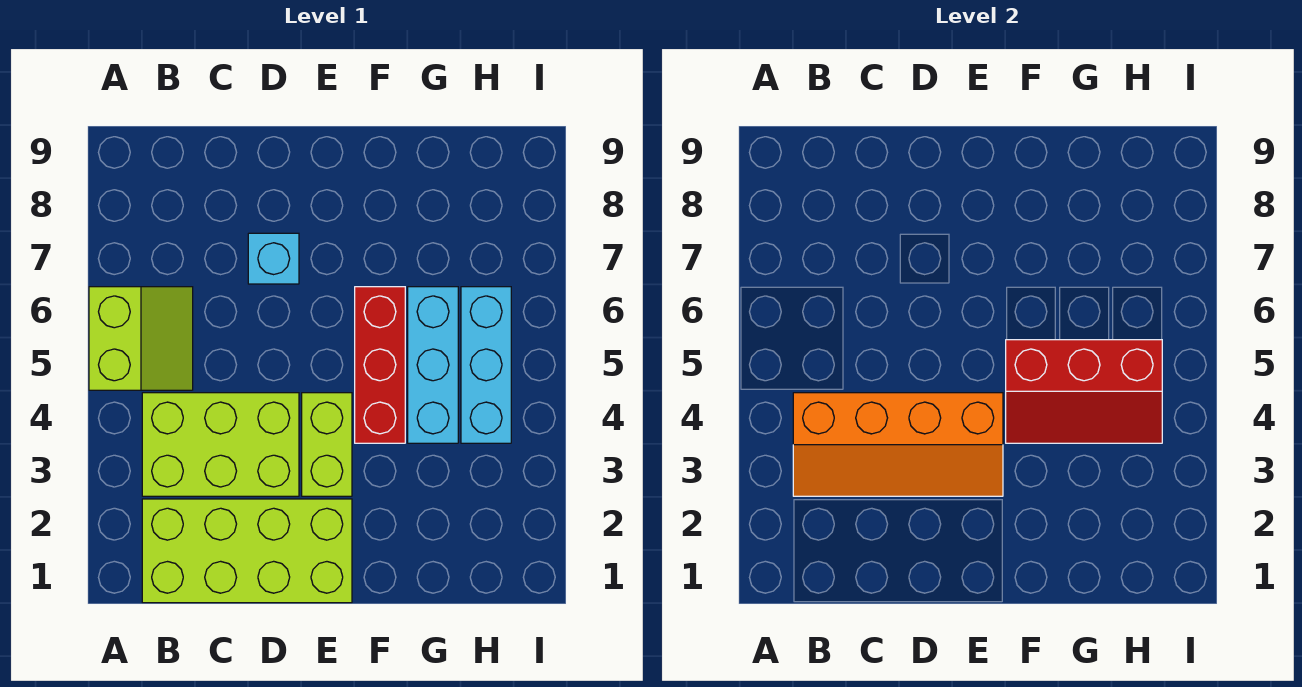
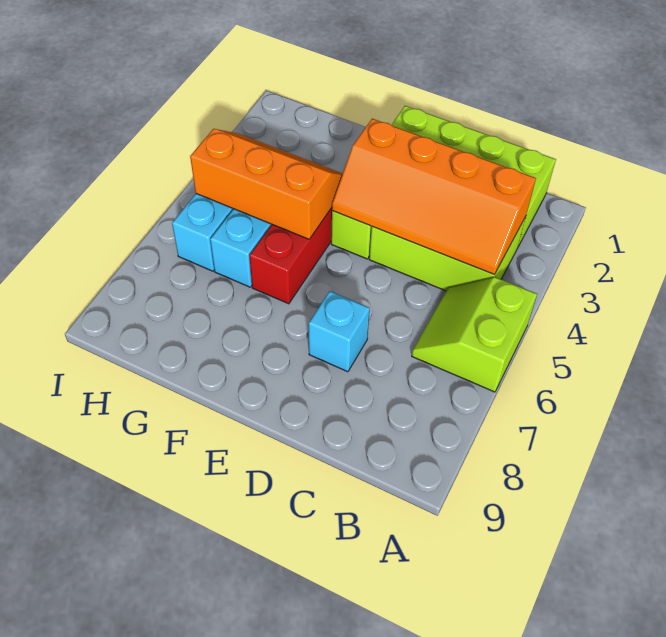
orange 2x4 slope [793,393,1003,496] -> orange 2x4 slope turned to [332,119,536,274]
red 2x3 slope [1006,340,1162,443] -> orange 2x3 slope [190,129,343,239]

